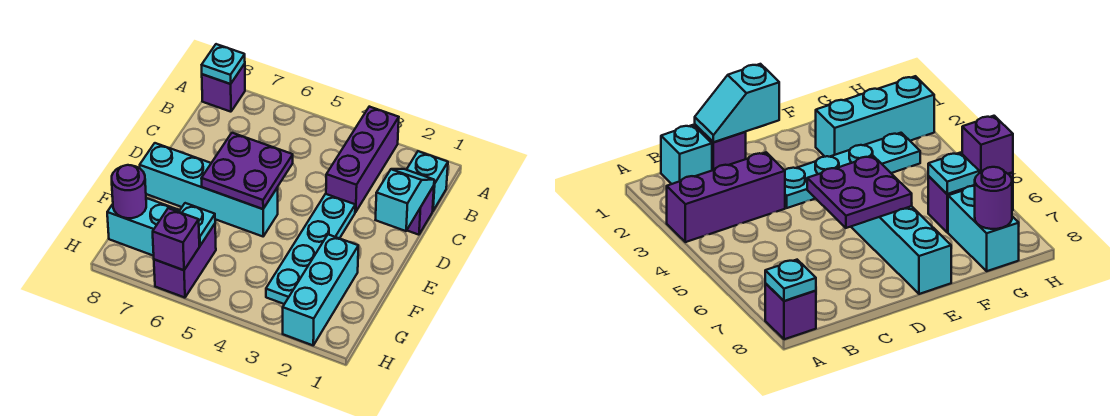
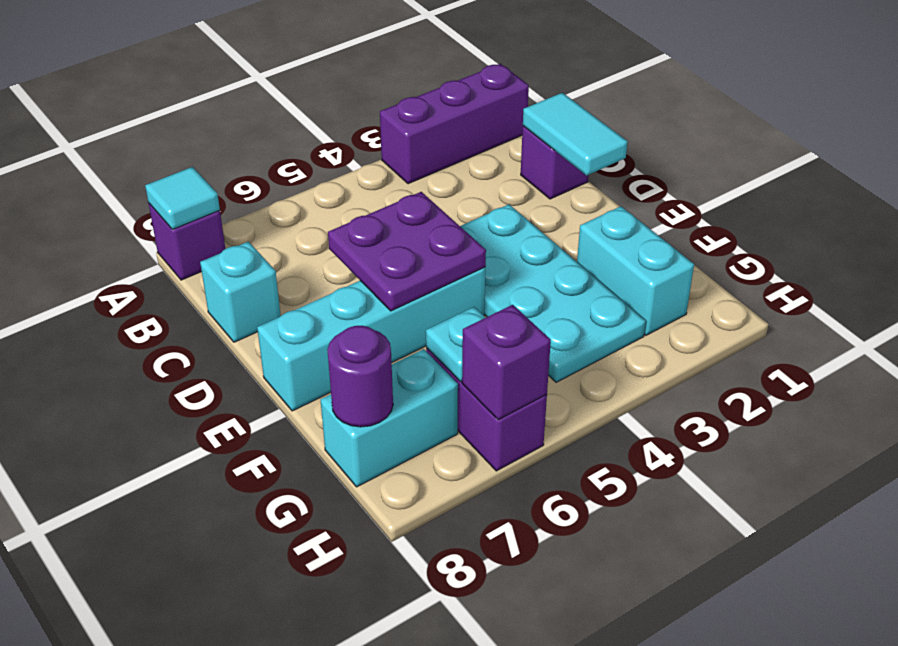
purple 1x3 brick [326,107,399,212] -> purple 1x3 brick turned to [380,64,529,184]
cyan 1x1 plate [202,44,245,84] -> cyan 1x1 tile [145,167,220,229]
cyan 1x1 brick [407,151,448,210] -> cyan 1x1 brick moved to [200,242,281,342]
cyan 1x2 slope [376,169,434,231] -> cyan 1x2 tile [523,93,628,175]
cyan 1x4 plate [266,194,355,304] -> cyan 2x4 plate [460,204,646,382]
cyan 1x3 brick [283,235,358,345] -> cyan 1x2 brick [577,206,694,335]

